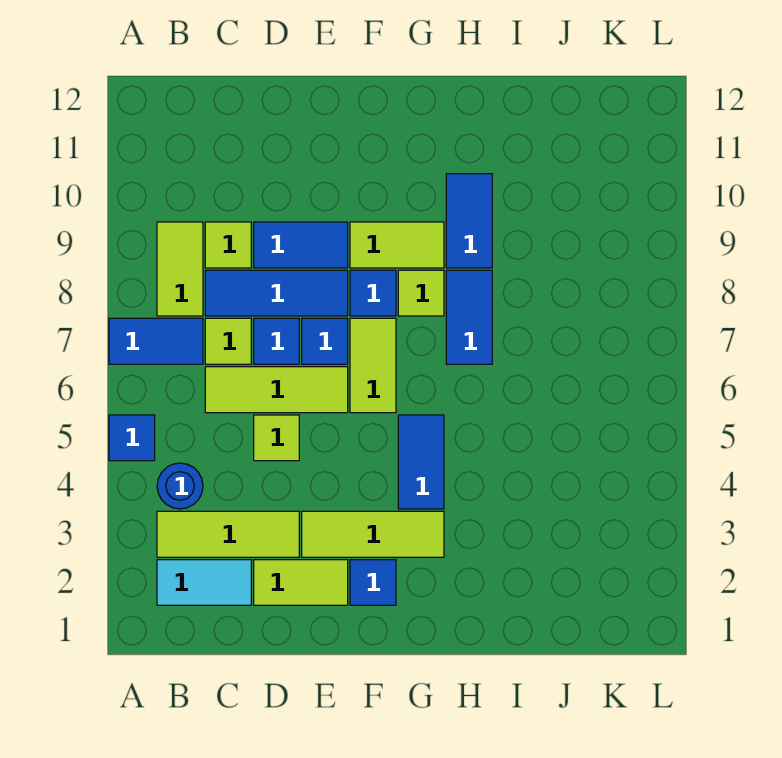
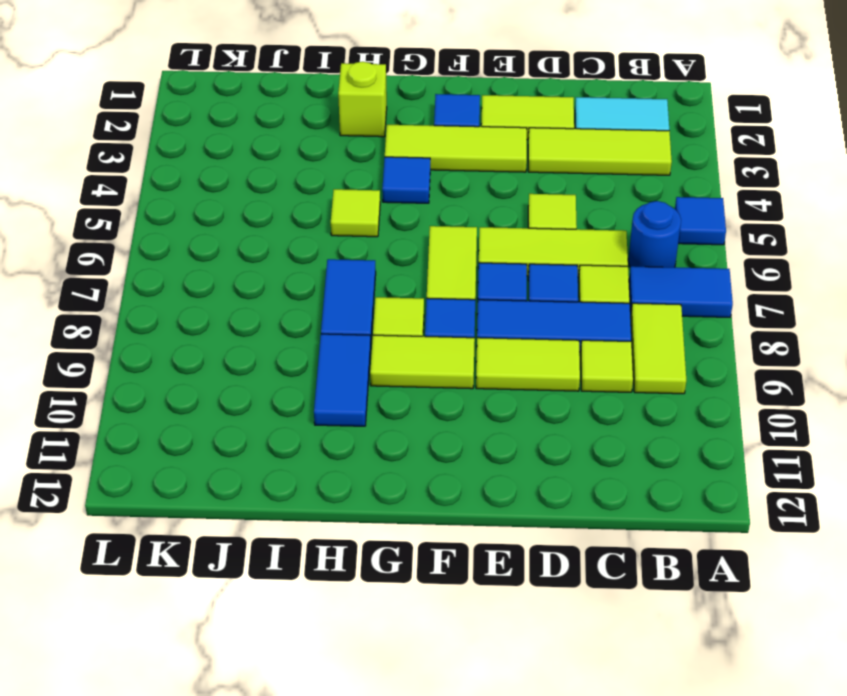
blue 1x1 round brick [157,463,203,509] -> blue 1x1 round brick moved to [628,201,681,267]
blue 1x2 tile [254,222,348,268] -> lime 1x2 tile [476,338,580,391]
blue 1x2 tile [398,415,444,509] -> blue 1x1 tile [382,157,430,203]
none -> lime 1x1 brick [338,62,387,137]
none -> lime 1x1 tile [331,189,380,237]

